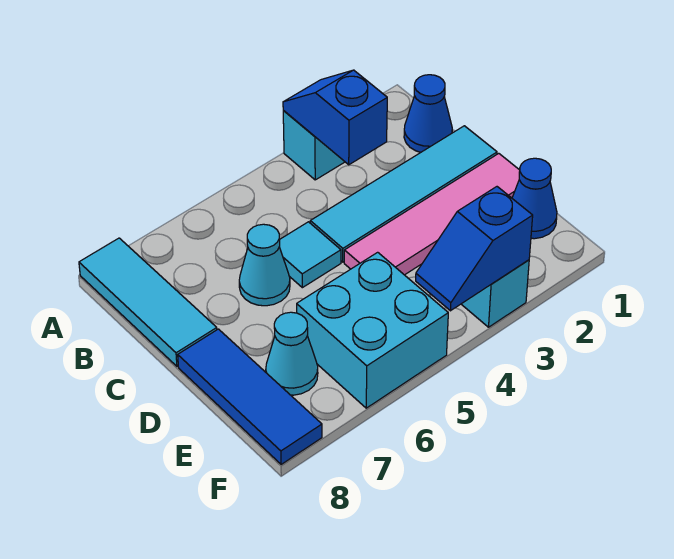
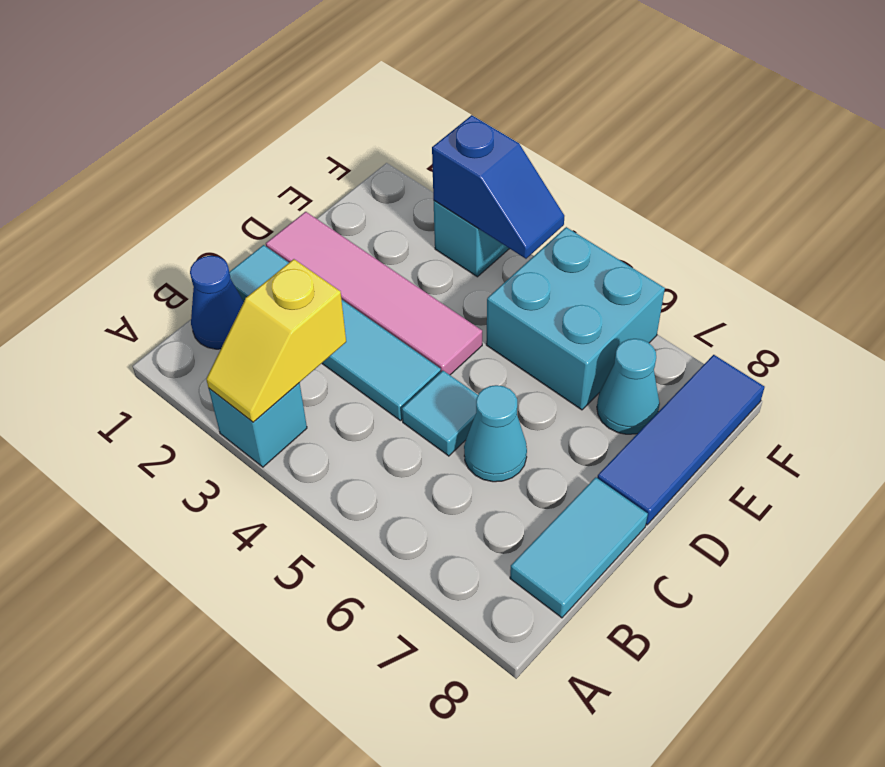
blue 1x2 slope [283,70,387,165] -> yellow 1x2 slope [206,259,346,422]
cyan 1x3 tile [79,238,217,366] -> cyan 1x2 tile [510,477,648,618]
blue 1x1 cone [512,158,557,239] -> none

